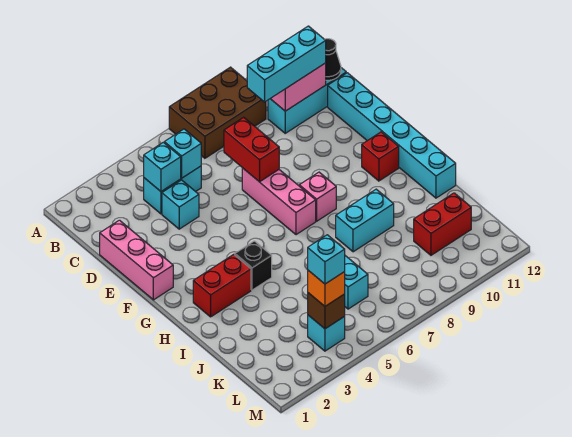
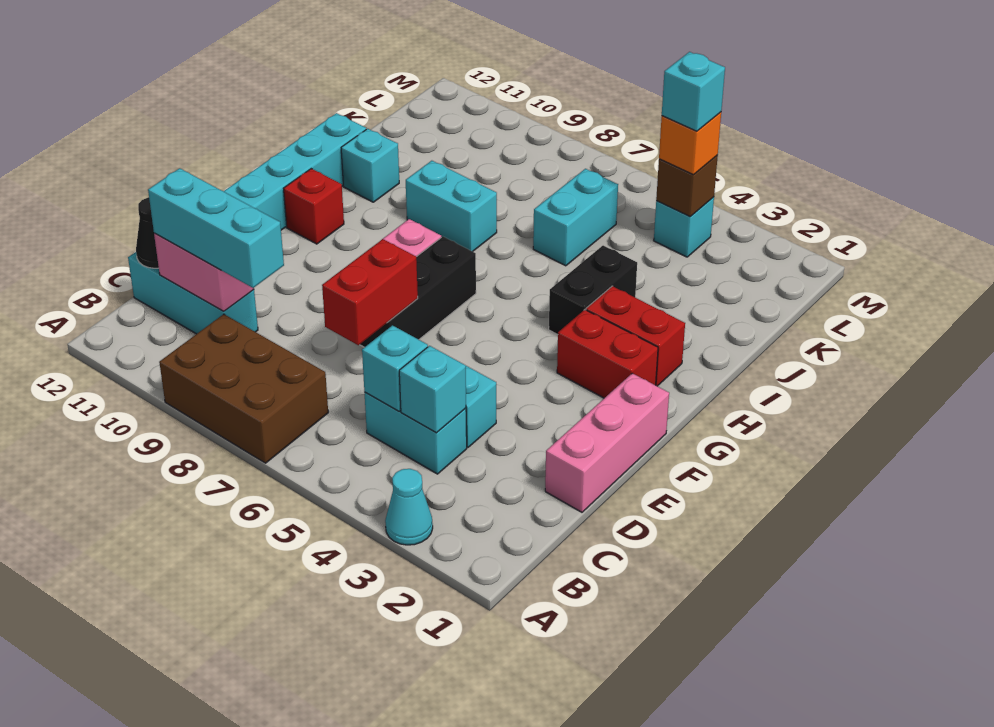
none -> cyan 1x1 cone [385,469,433,545]
pink 1x3 brick [242,168,316,235] -> black 1x3 brick [360,237,476,347]
black 1x1 brick [235,241,272,290] -> black 1x2 brick [549,246,637,335]
none -> cyan 1x1 brick [341,129,399,202]
red 1x2 brick [414,193,471,255] -> red 1x2 brick moved to [557,310,658,398]

